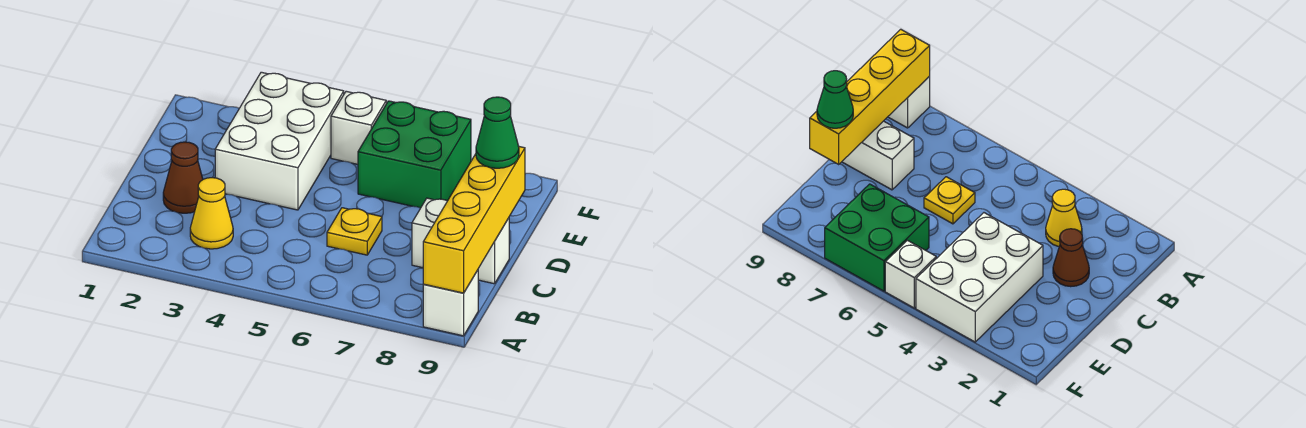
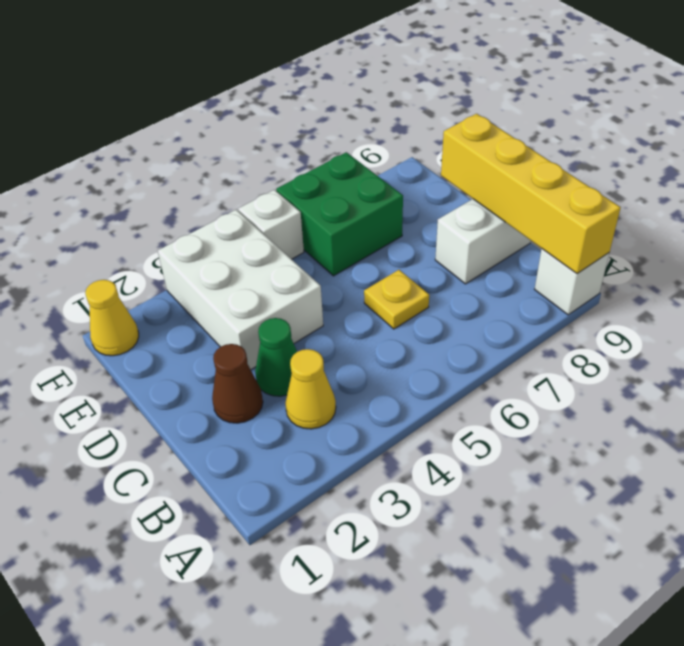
green 1x1 cone [476,97,519,168] -> green 1x1 cone moved to [255,318,297,396]
none -> yellow 1x1 cone [85,280,139,356]

